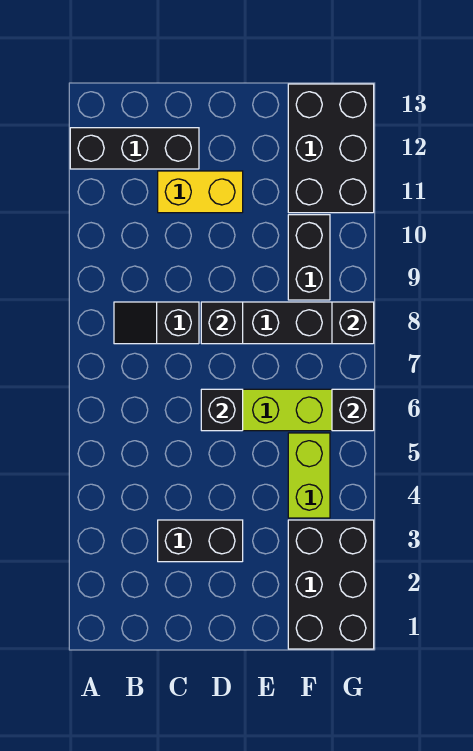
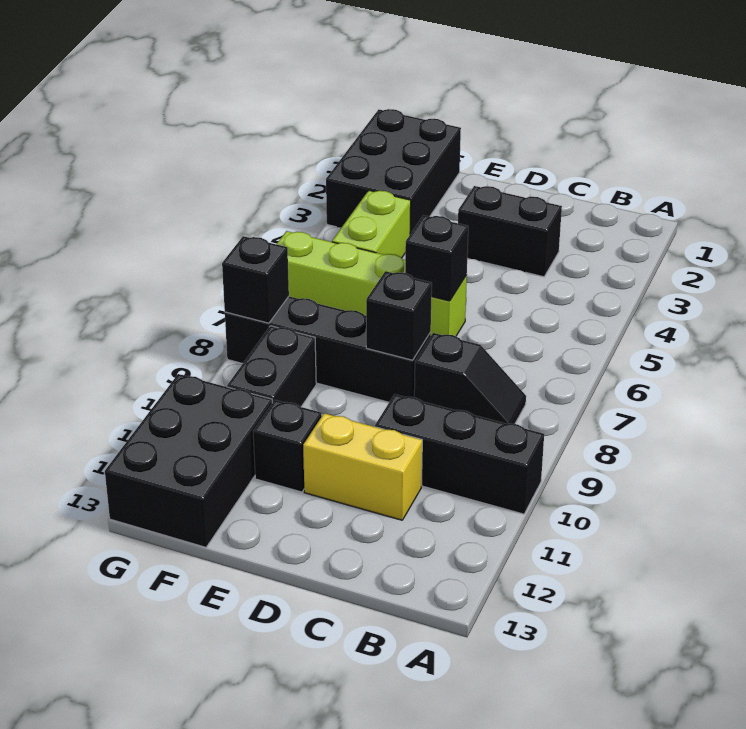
black 1x3 brick [70,128,199,169] -> black 1x3 brick moved to [375,394,544,514]
black 1x1 brick [332,389,374,431] -> black 1x1 brick moved to [253,400,322,492]

